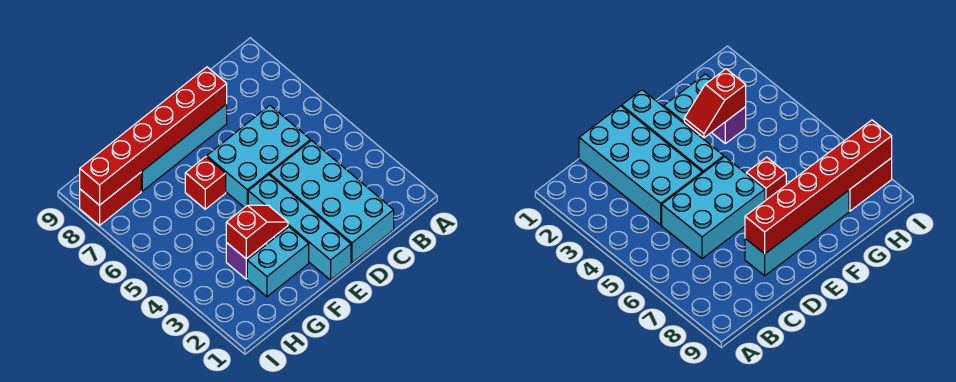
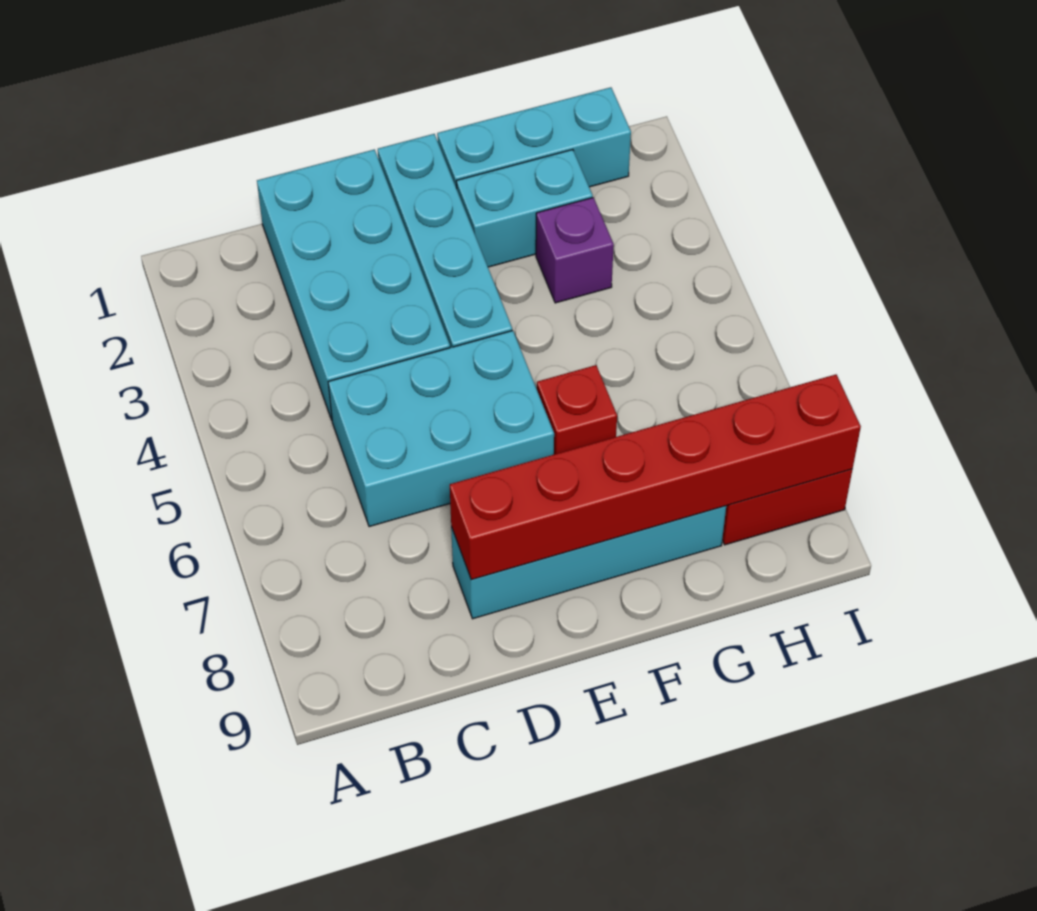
none -> cyan 1x3 brick [437,87,631,188]
red 1x2 slope [226,205,288,259] -> none

